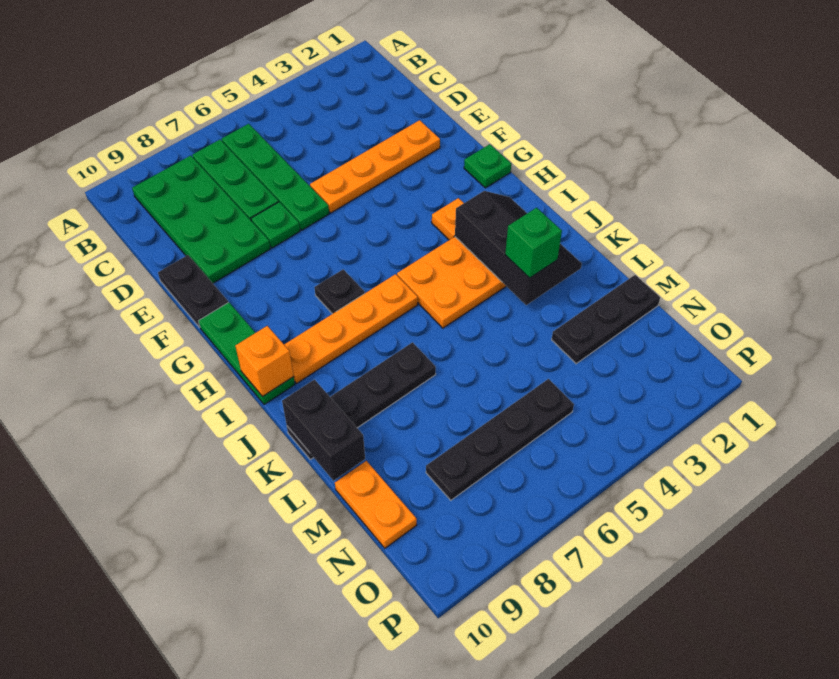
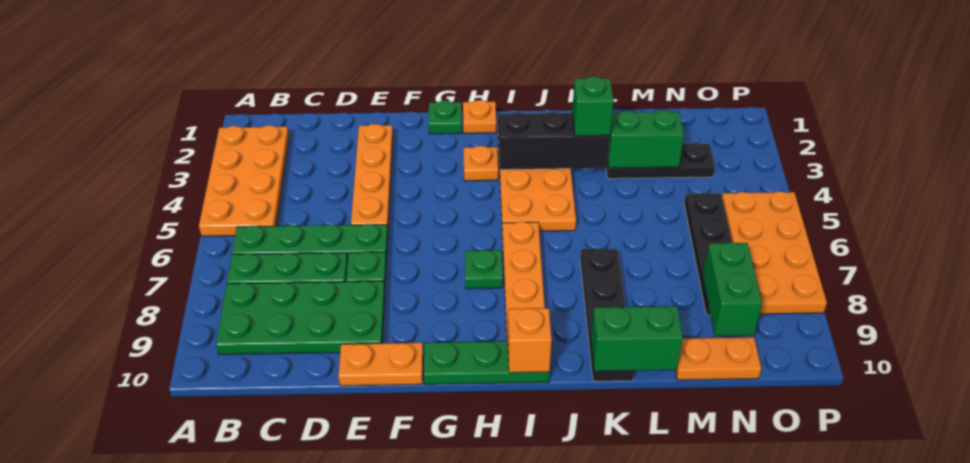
none -> orange 2x4 plate [199,125,289,236]
black 1x2 plate [158,255,228,327] -> orange 1x2 plate [338,343,423,386]
none -> orange 1x1 plate [463,100,496,133]
black 1x1 plate [314,269,365,314] -> green 1x1 plate [465,250,503,289]
black 1x2 brick [282,380,365,481] -> green 1x2 brick [591,306,683,371]
none -> green 1x2 brick [608,110,684,168]
black 1x3 plate [552,275,660,364] -> black 1x3 plate turned to [606,143,715,179]
none -> green 1x2 brick [703,242,762,336]
none -> orange 2x4 plate [722,191,827,314]

